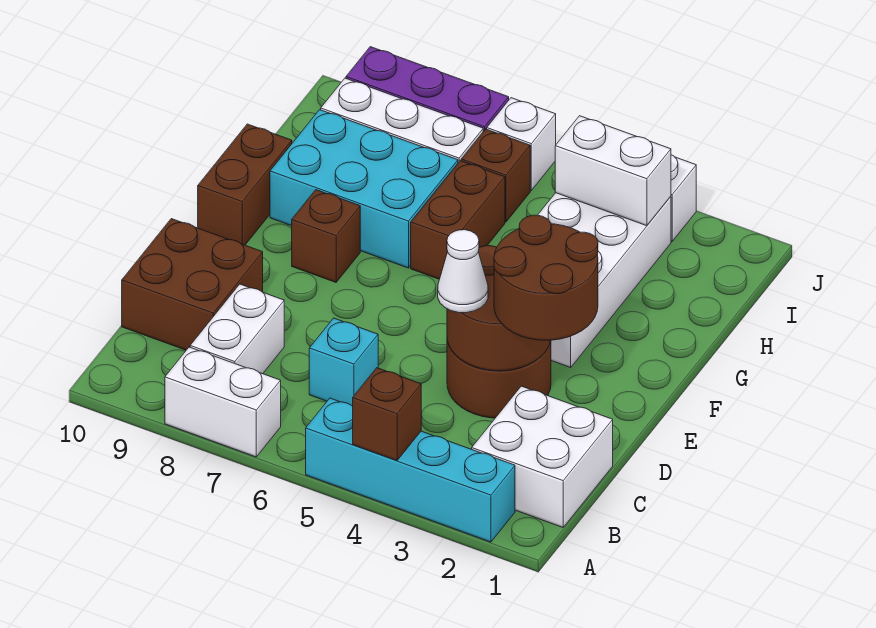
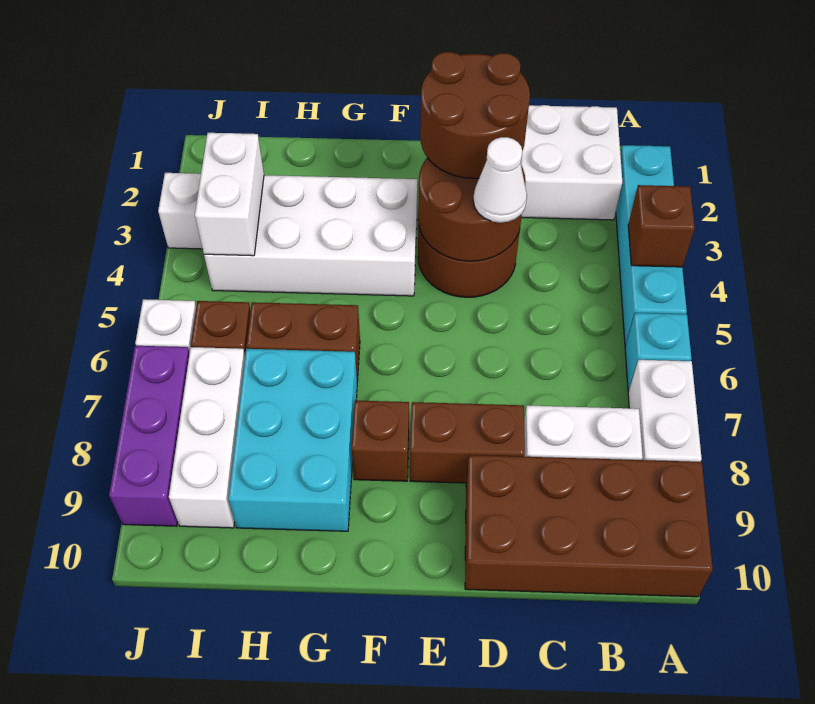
cyan 1x1 brick [309,318,378,406] -> cyan 1x1 brick moved to [625,313,692,391]
brown 2x2 brick [122,219,263,350] -> brown 2x4 brick [465,455,713,597]
brown 1x2 brick [198,124,292,245] -> brown 1x2 brick moved to [410,402,525,483]

